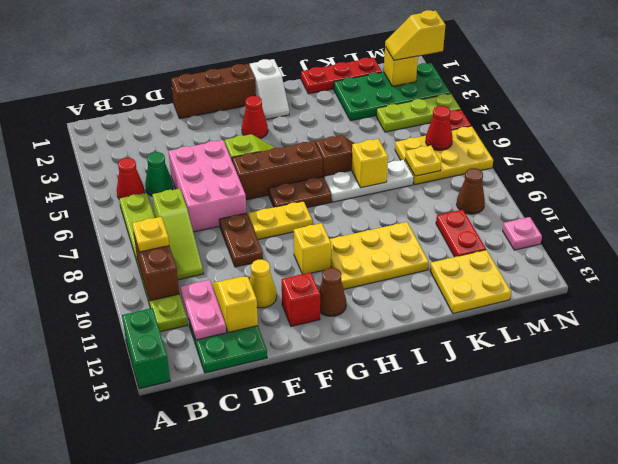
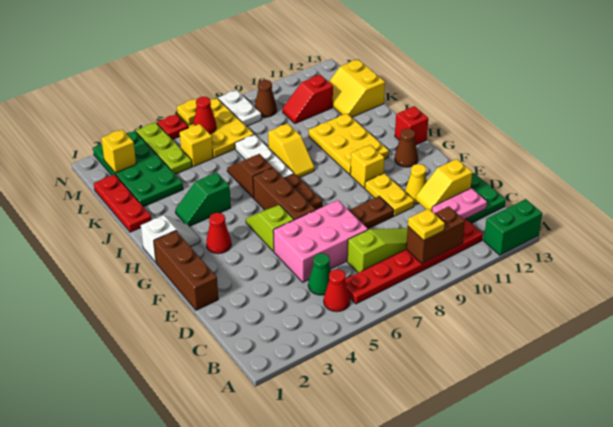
lime 1x6 plate [119,193,188,332] -> red 1x6 plate [345,220,483,304]
yellow 1x2 plate [248,201,312,240] -> yellow 1x2 plate moved to [365,173,414,216]
red 1x1 brick [282,272,320,326] -> red 1x1 brick moved to [395,106,428,145]
none -> green 1x2 slope [175,172,231,226]
yellow 1x1 brick [351,139,388,188] -> yellow 1x1 brick moved to [180,124,213,167]
yellow 2x2 plate [430,250,511,313] -> yellow 2x2 slope [329,59,385,117]
yellow 1x1 plate [405,146,441,176] -> yellow 1x1 plate moved to [177,99,197,125]
red 1x2 plate [436,210,486,257] -> red 1x2 slope [283,75,333,124]
yellow 1x2 slope [385,10,445,60] -> yellow 1x2 slope moved to [268,123,314,178]
none -> white 1x2 plate [218,90,261,126]
pink 1x1 plate [503,217,542,250] -> none

